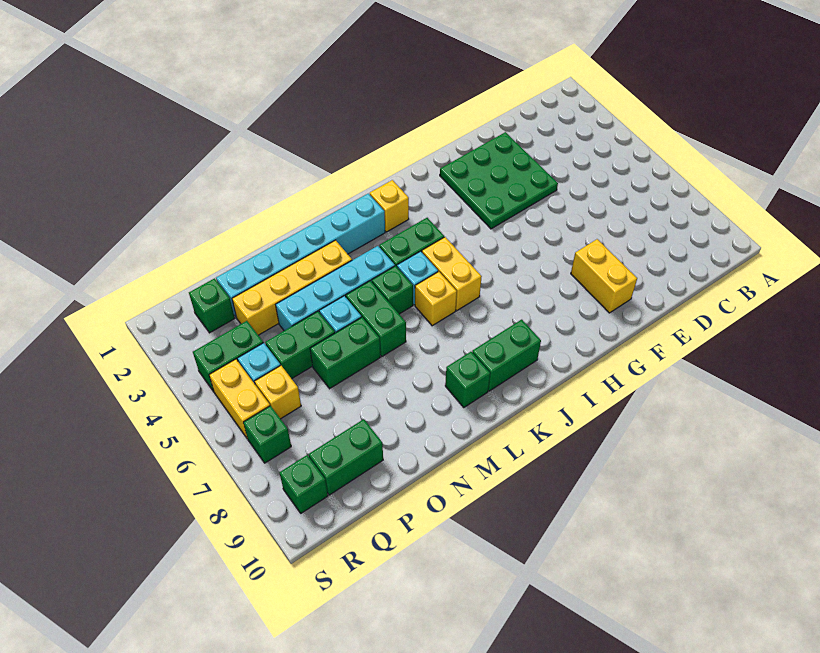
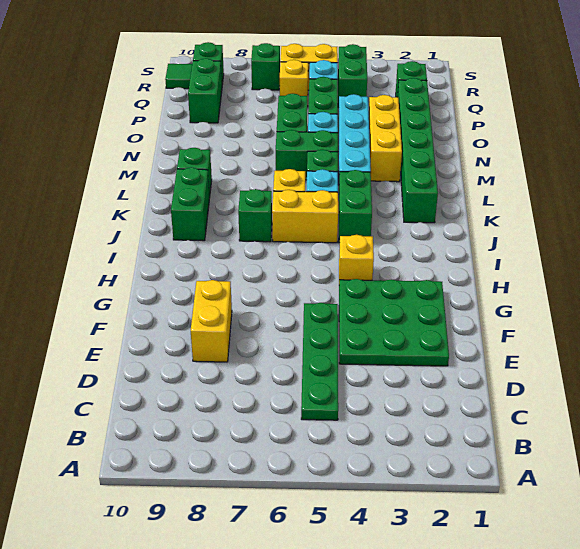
none -> green 1x4 plate [301,303,338,420]
yellow 1x2 brick [571,239,637,313] -> yellow 1x2 brick turned to [191,280,232,362]
yellow 1x1 brick [370,180,409,232] -> yellow 1x1 brick moved to [339,235,374,280]
none -> green 1x1 brick [238,189,272,242]
cyan 1x6 brick [216,193,385,318] -> green 1x6 brick [398,78,438,223]
yellow 1x4 brick [232,240,352,335] -> yellow 1x3 brick [369,95,402,182]
none -> green 1x1 tile [165,64,192,89]

